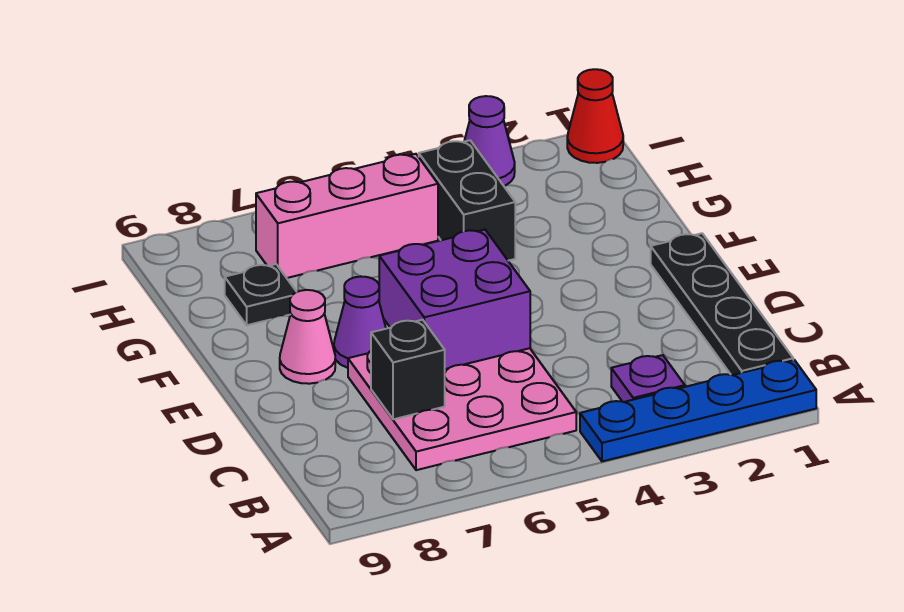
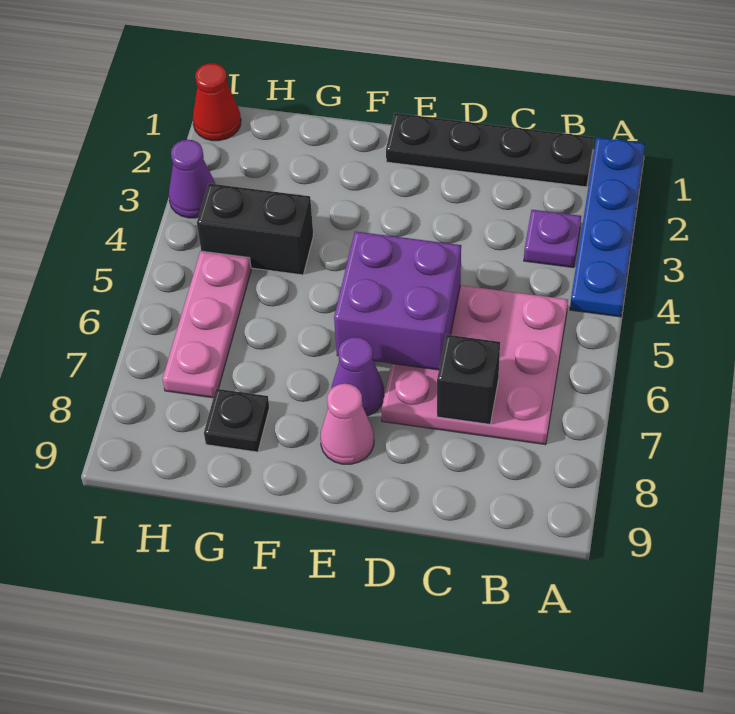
pink 1x3 brick [256,154,438,278] -> pink 1x3 plate [163,251,251,398]

